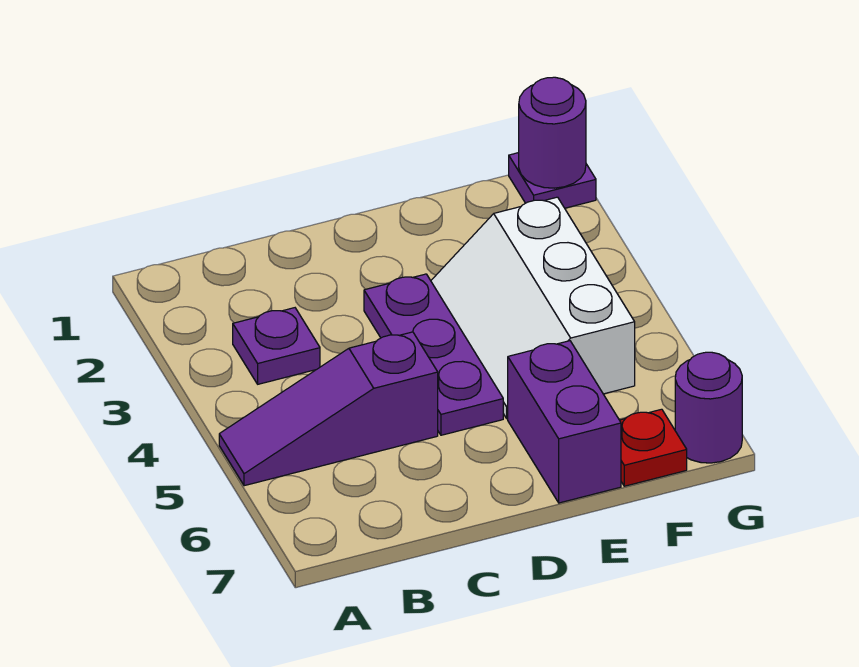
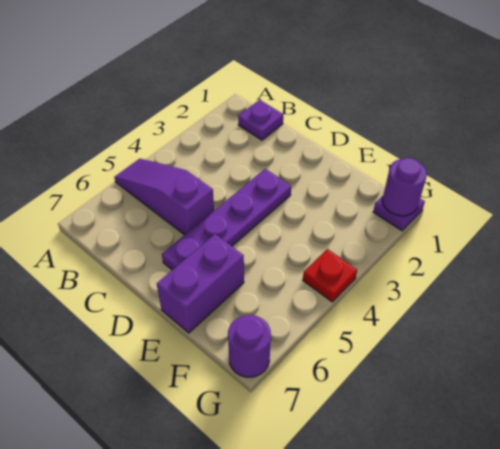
purple 1x1 plate [233,308,320,384] -> purple 1x1 plate moved to [238,100,283,140]
purple 1x3 plate [364,274,503,435] -> purple 1x4 plate [162,169,291,270]
white 2x3 slope [431,197,635,418] -> none
red 1x1 plate [620,409,687,486] -> red 1x1 plate moved to [303,249,357,302]

